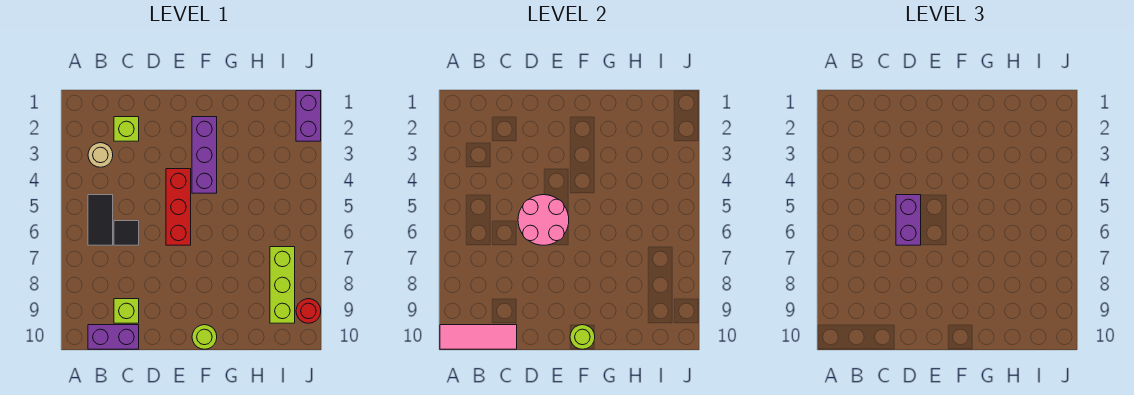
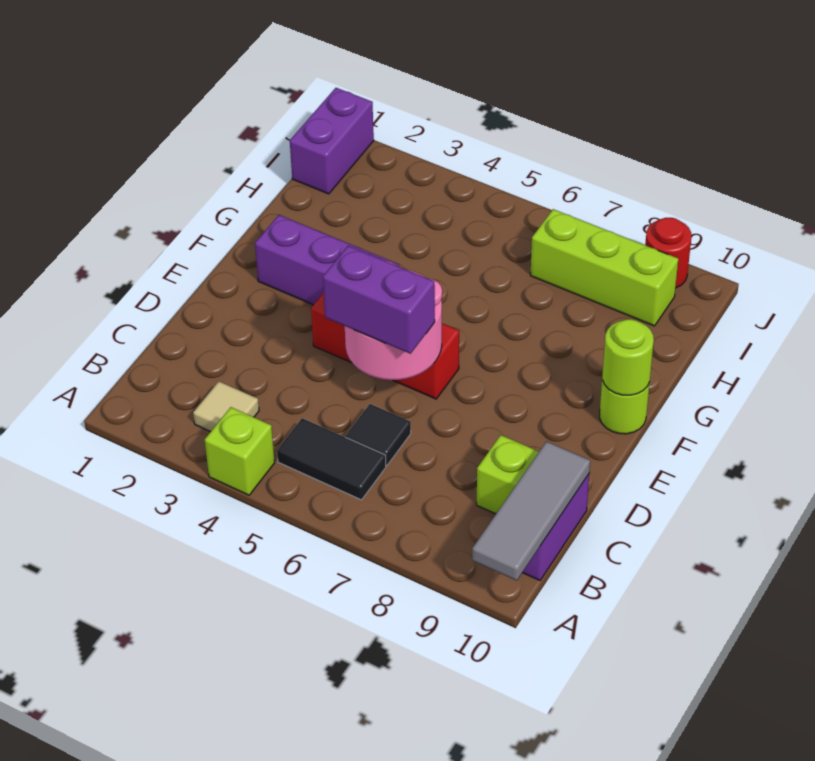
pink 1x3 tile [440,325,517,349] -> grey 1x3 tile [472,442,590,581]
tan 1x1 round brick [88,143,113,167] -> tan 1x1 tile [193,381,259,432]
lime 1x1 brick [114,117,139,141] -> lime 1x1 brick moved to [205,407,275,495]
purple 1x2 brick [296,91,321,141] -> purple 1x2 brick turned to [290,88,374,194]

